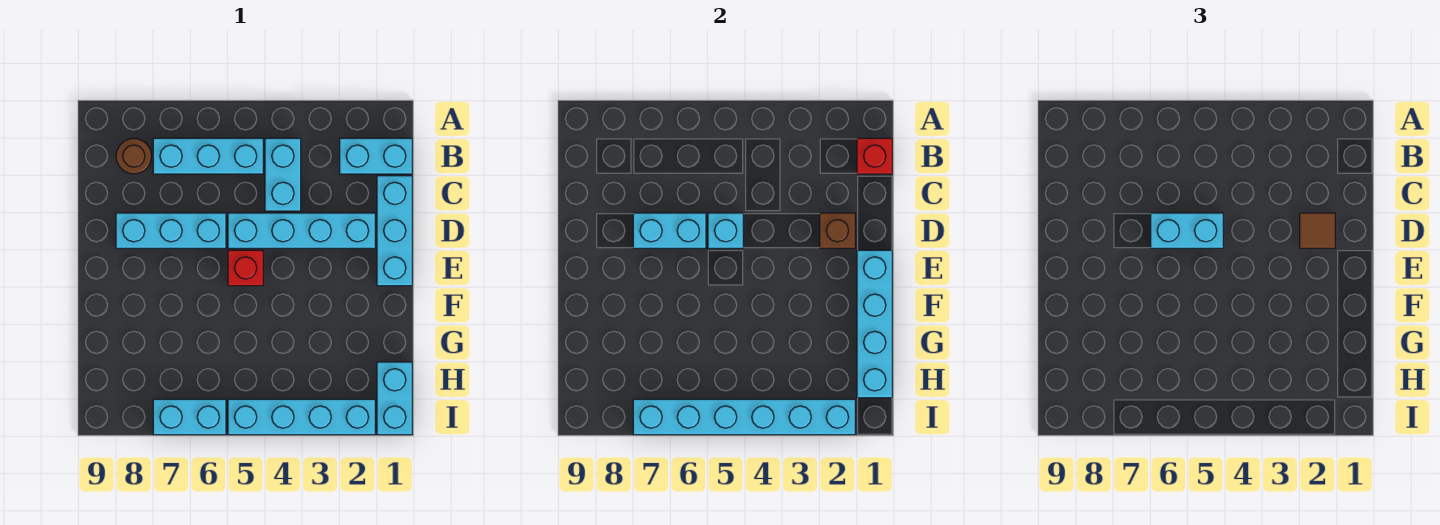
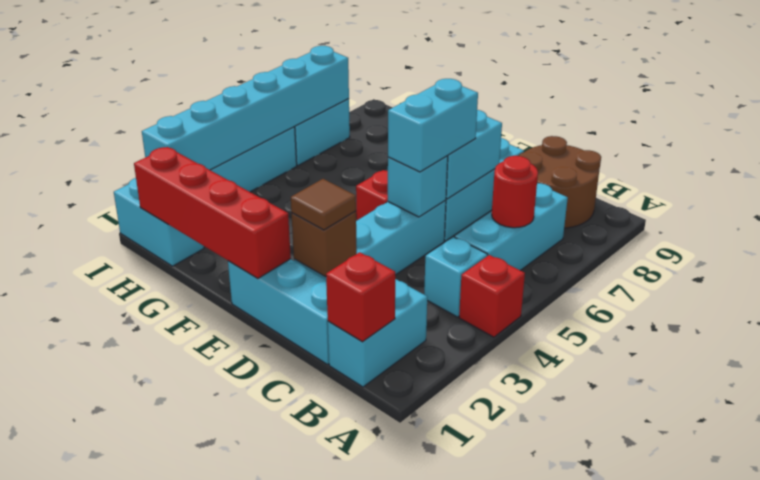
none -> red 1x1 brick [459,255,525,337]
cyan 1x2 brick [265,138,301,211] -> cyan 1x1 brick [424,237,488,317]
none -> red 1x1 round brick [492,156,538,228]
brown 1x1 round brick [116,138,151,174] -> brown 2x2 round brick [518,136,601,228]
cyan 1x4 brick [857,250,892,398] -> red 1x4 brick [134,147,291,278]

